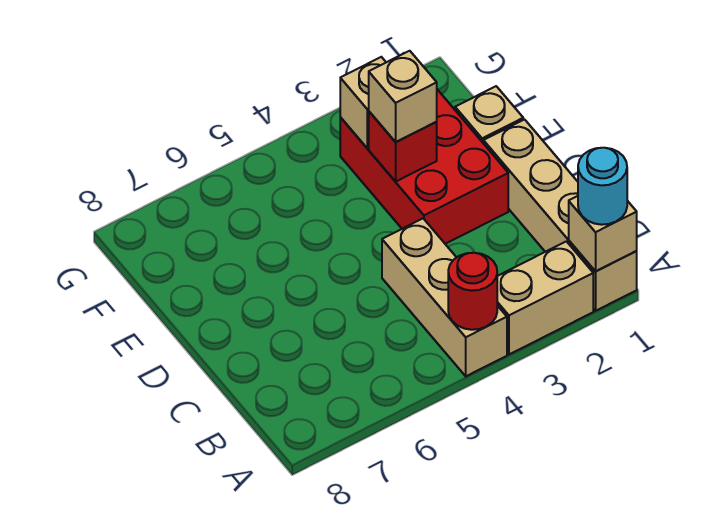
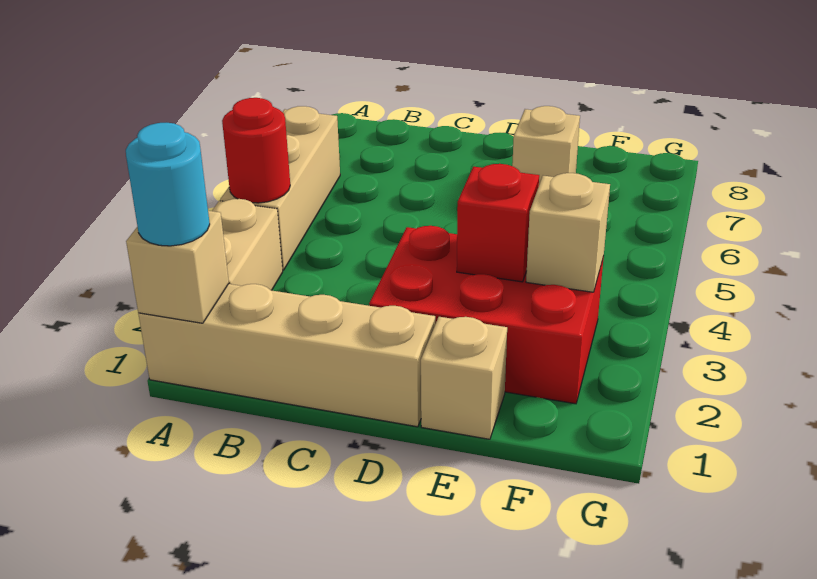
tan 1x3 brick [382,219,507,376] -> tan 1x3 brick turned to [220,106,340,270]
tan 1x1 brick [369,51,437,142] -> tan 1x1 brick moved to [512,106,580,184]

